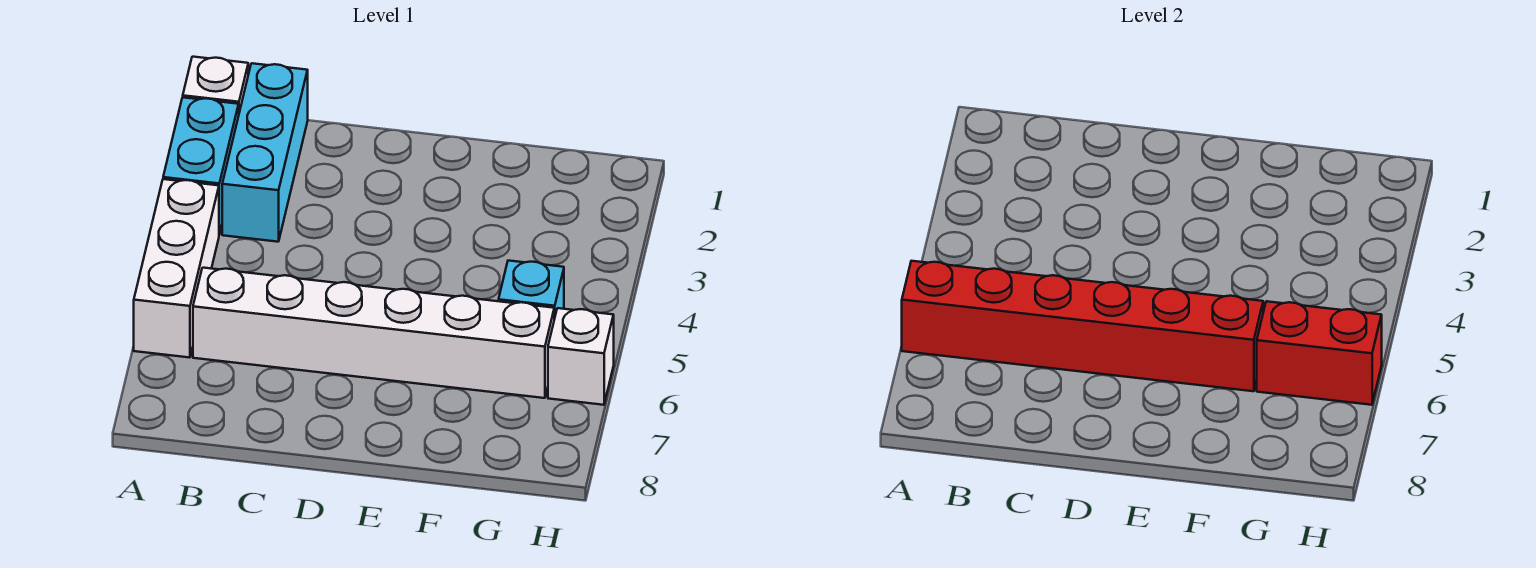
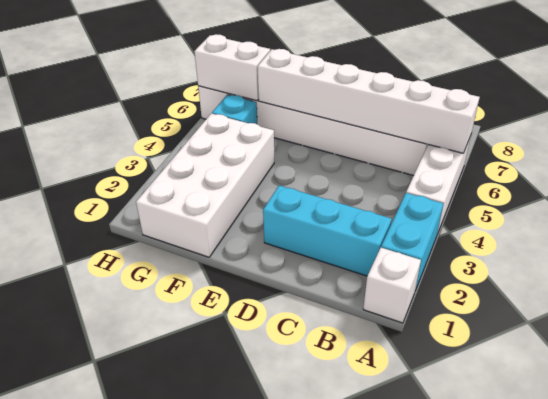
red 1x6 brick [902,261,1263,391] -> white 1x6 brick [258,49,480,153]
cyan 1x3 brick [222,63,308,242] -> cyan 1x3 brick turned to [263,185,392,276]
none -> white 2x4 brick [136,113,274,257]
red 1x2 brick [1257,301,1382,405] -> white 1x2 brick [194,34,270,101]

